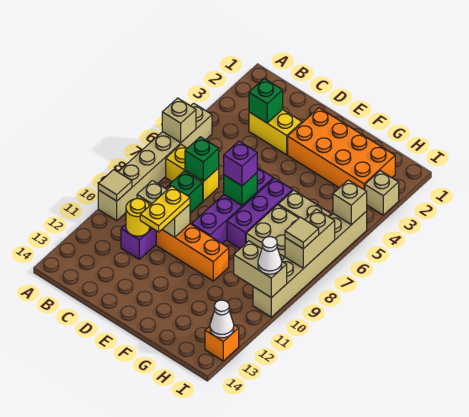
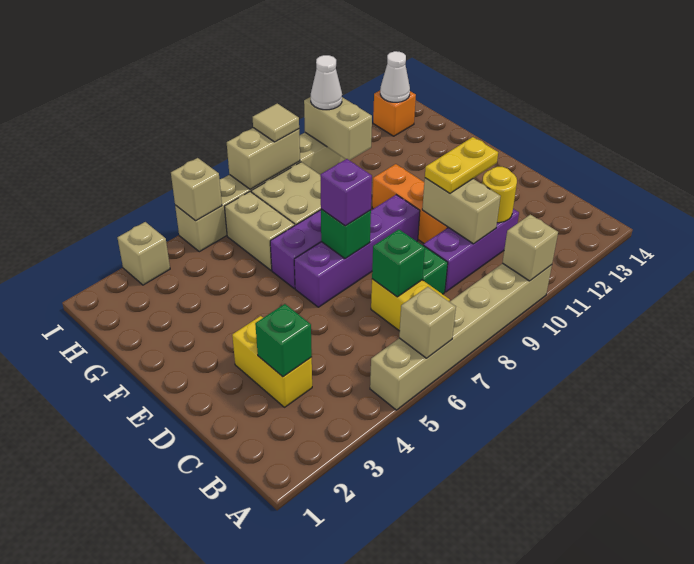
tan 1x1 tile [98,170,132,201] -> tan 1x1 brick [503,215,558,281]
orange 2x4 brick [288,108,395,190] -> none

